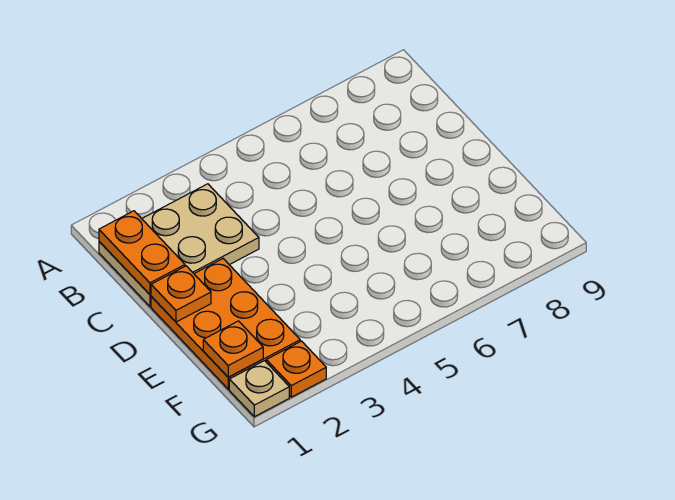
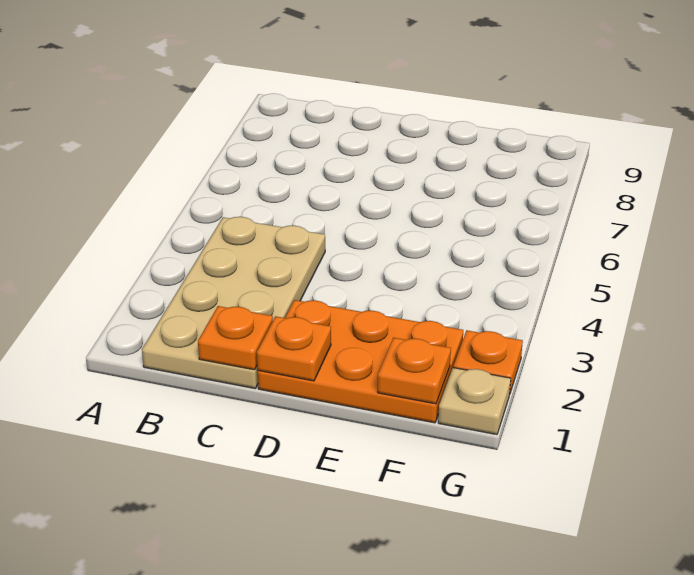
tan 2x3 plate [99,184,259,306] -> tan 2x4 plate [142,217,325,389]
orange 1x2 plate [99,211,185,294] -> orange 1x1 plate [198,306,273,370]

